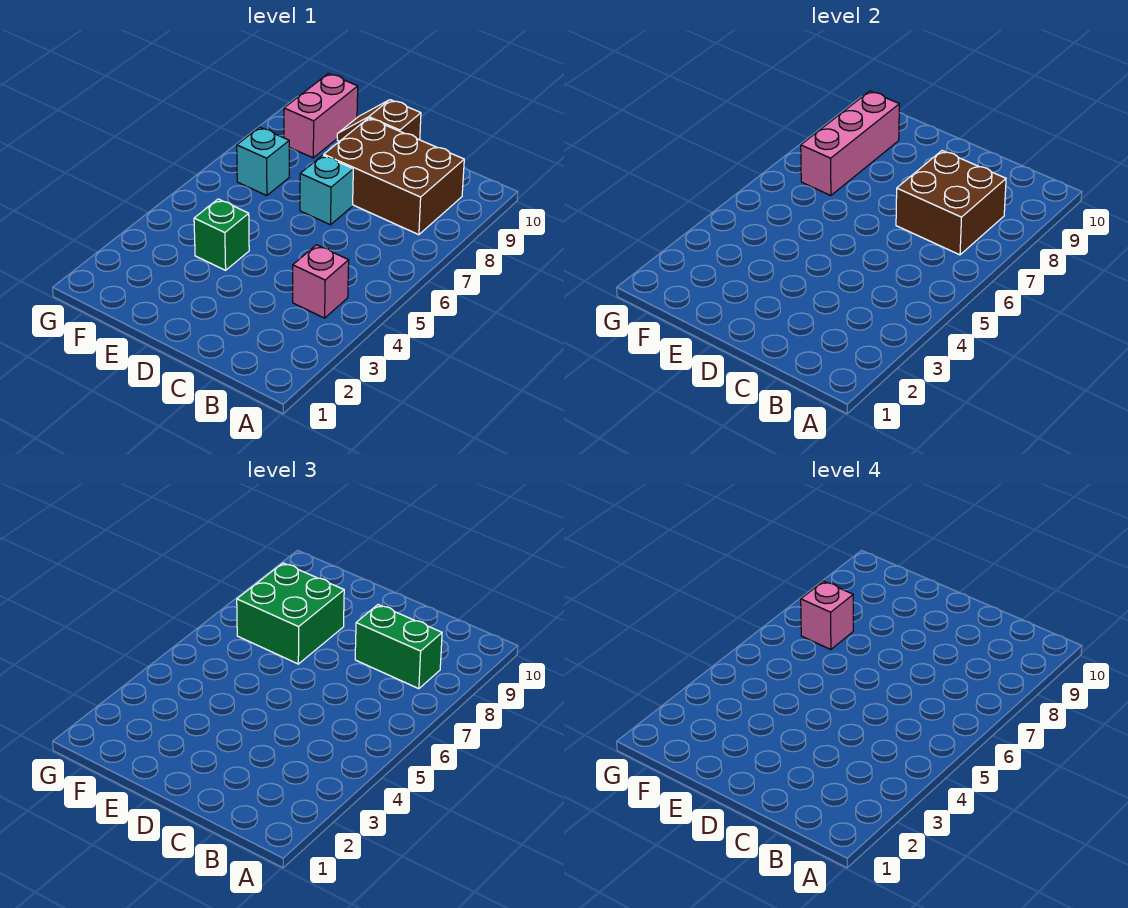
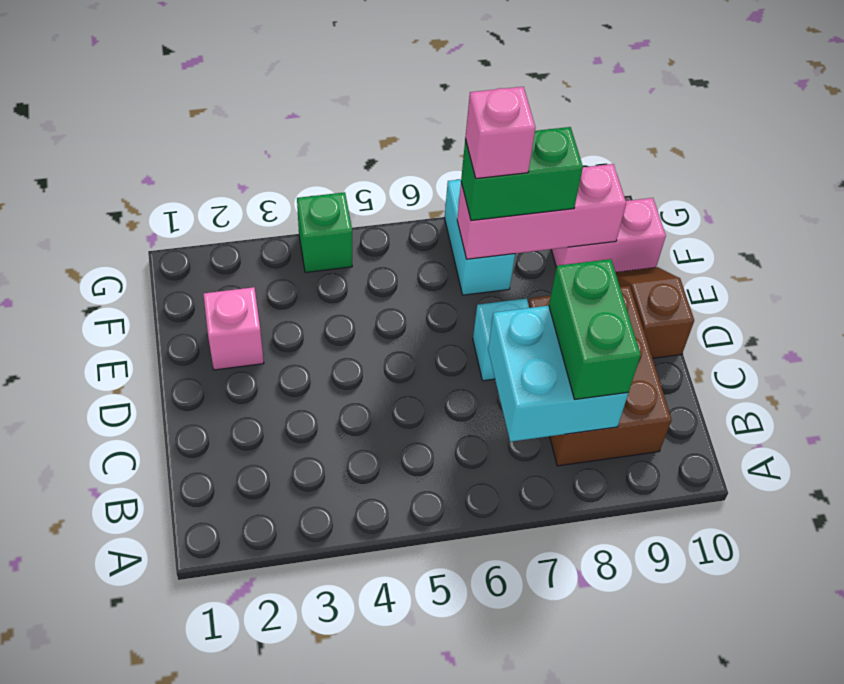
pink 1x1 brick [293,245,349,318] -> pink 1x1 brick moved to [203,287,264,370]
brown 2x2 brick [896,151,1006,255] -> cyan 2x2 brick [488,306,628,442]
green 1x1 brick [194,199,249,270] -> green 1x1 brick moved to [297,192,352,272]
green 2x2 brick [237,563,344,664] -> green 1x2 brick [461,127,583,221]
cyan 1x1 brick [237,127,289,196] -> cyan 1x2 brick [445,179,515,295]

